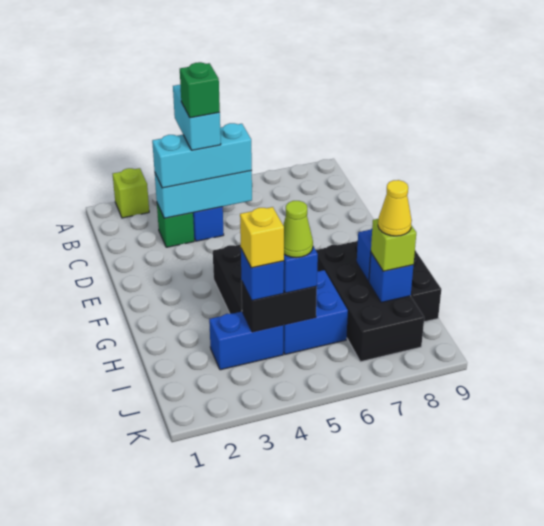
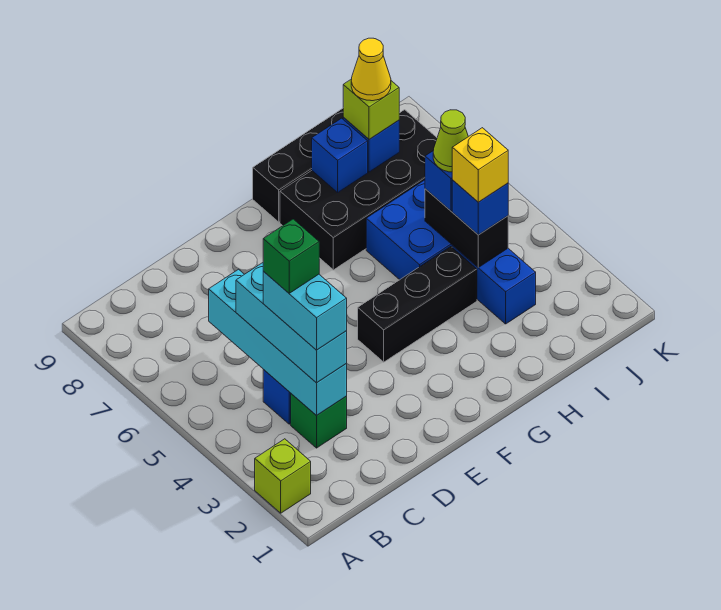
cyan 1x2 brick [173,85,221,150] -> cyan 1x2 brick turned to [263,272,347,350]
cyan 1x3 brick [155,171,252,218] -> cyan 1x4 brick [209,269,347,416]

